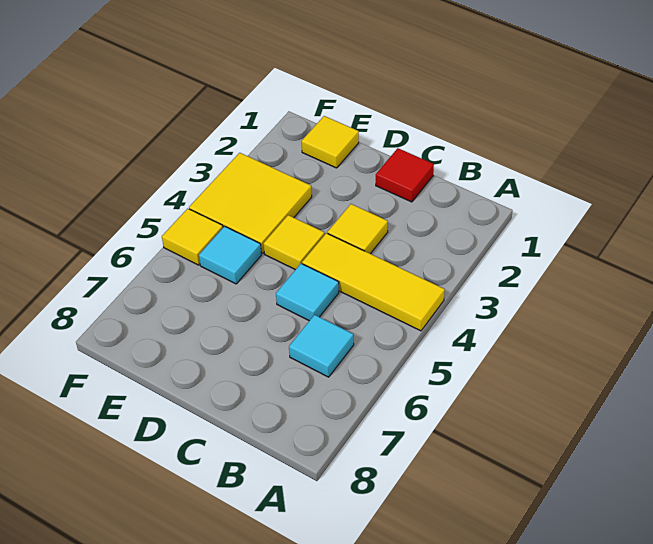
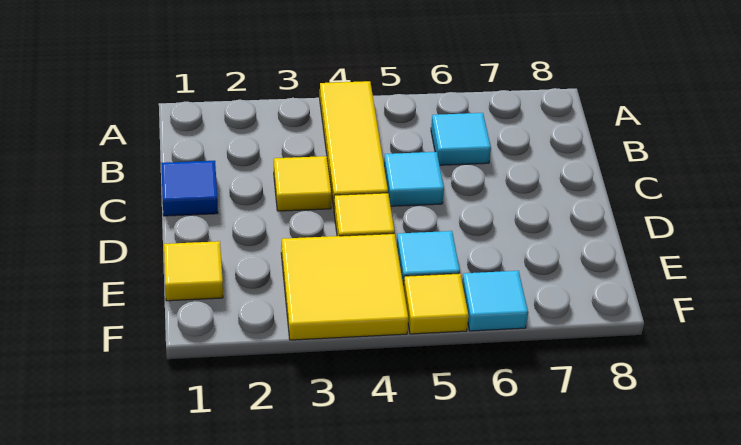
red 1x1 tile [376,148,434,202] -> blue 1x1 tile [161,161,218,216]
none -> cyan 1x1 tile [462,271,528,331]

